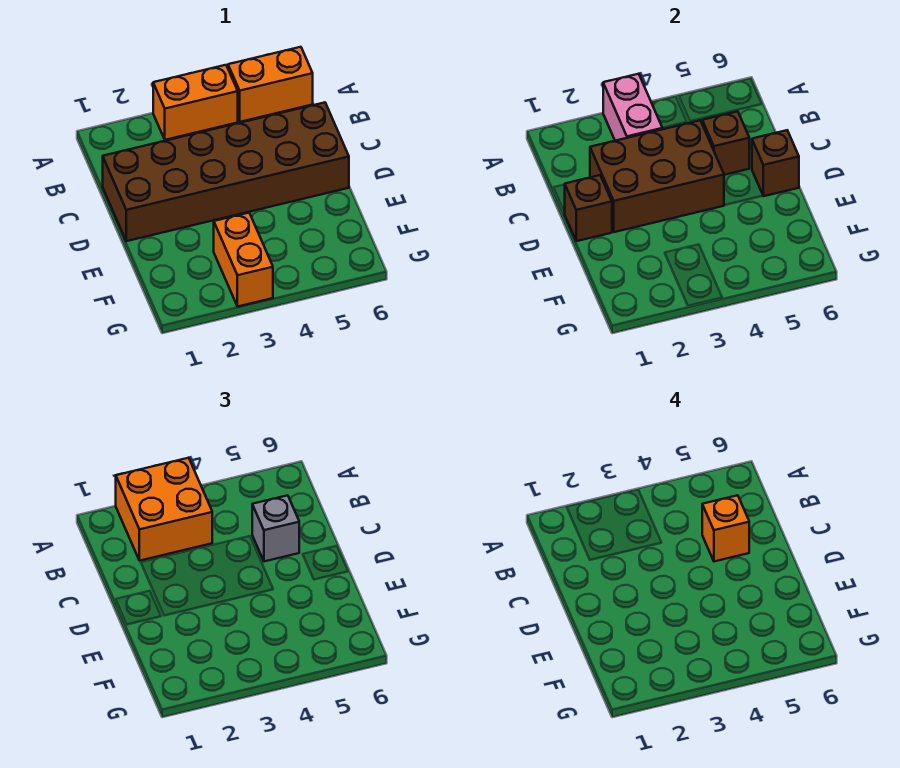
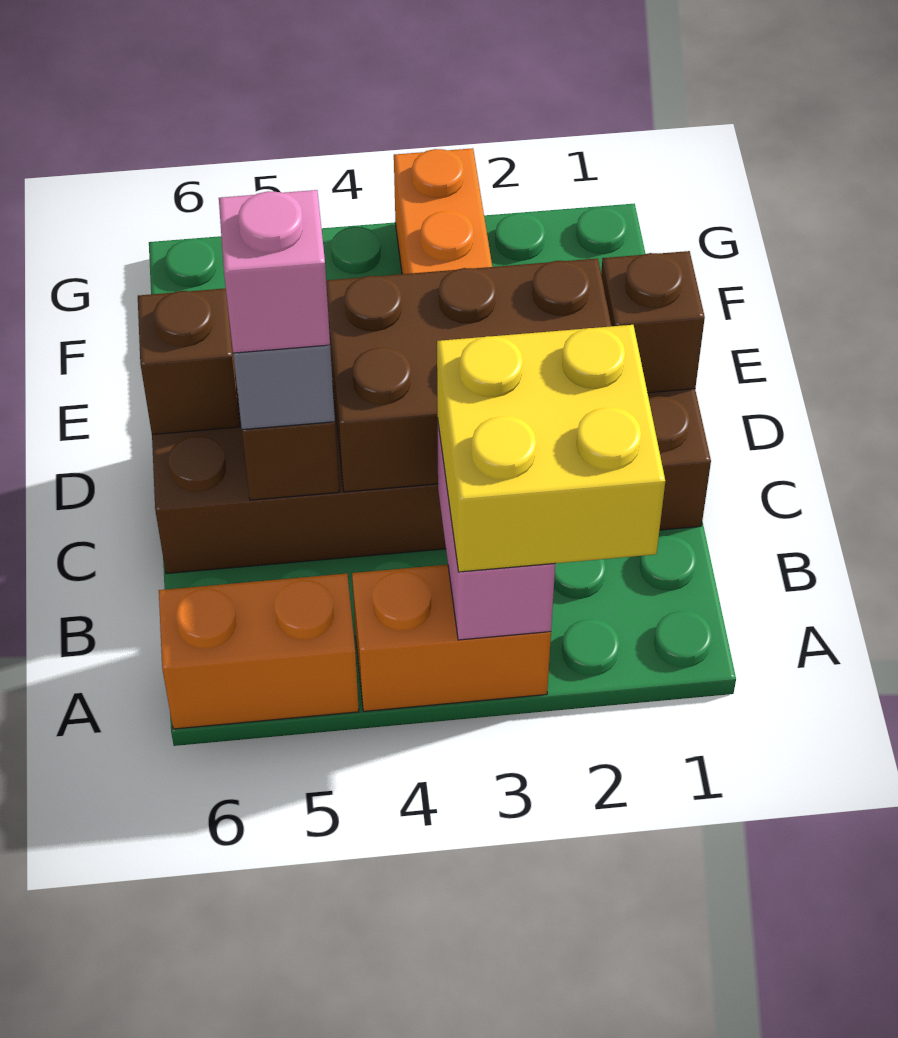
orange 2x2 brick [116,458,212,561] -> yellow 2x2 brick [437,325,665,572]
orange 1x1 brick [702,495,749,561] -> pink 1x1 brick [219,190,330,353]

